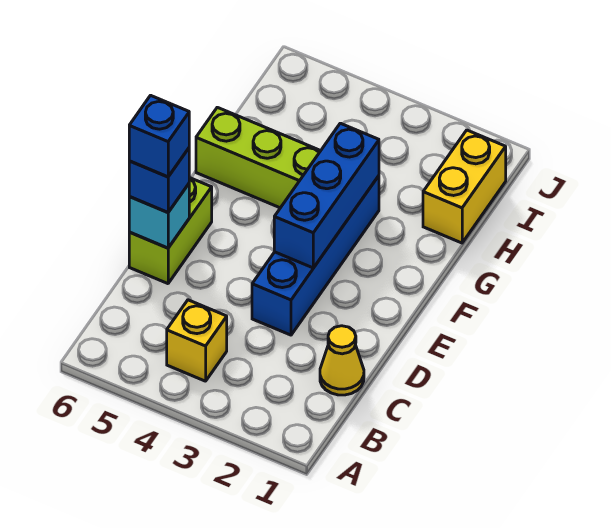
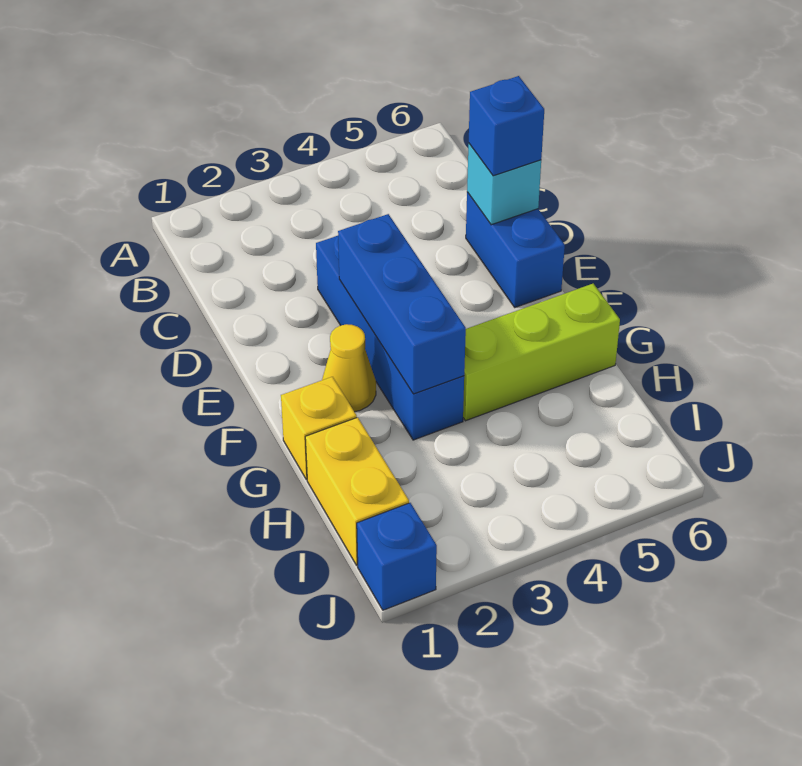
yellow 1x1 brick [167,300,227,381] -> yellow 1x1 brick moved to [281,377,357,480]
yellow 1x1 cone [320,326,364,395] -> yellow 1x1 cone moved to [322,324,376,412]
lime 1x2 brick [129,178,212,284] -> blue 1x2 brick [466,192,565,307]
blue 1x1 brick [129,95,189,177] -> blue 1x1 brick moved to [357,503,437,610]

